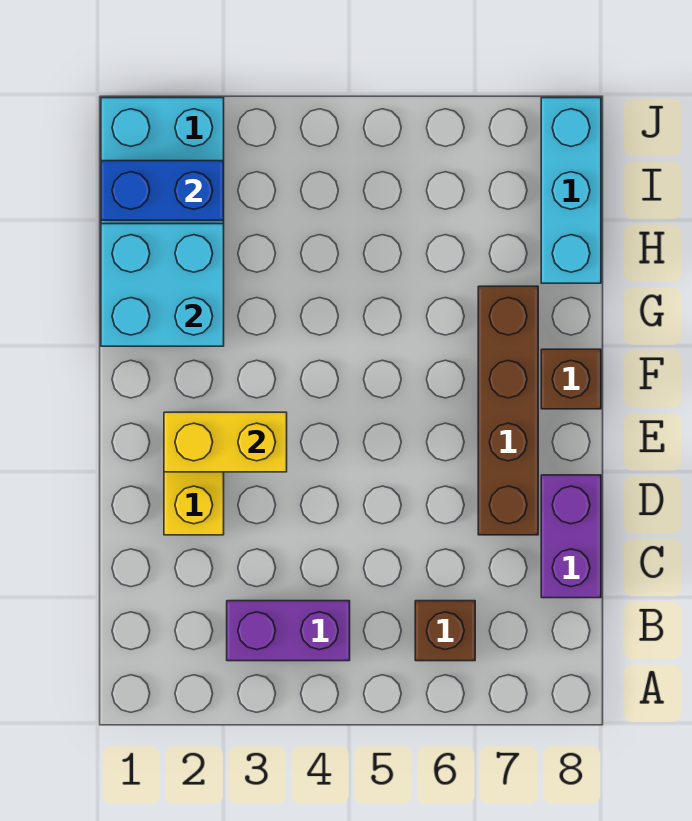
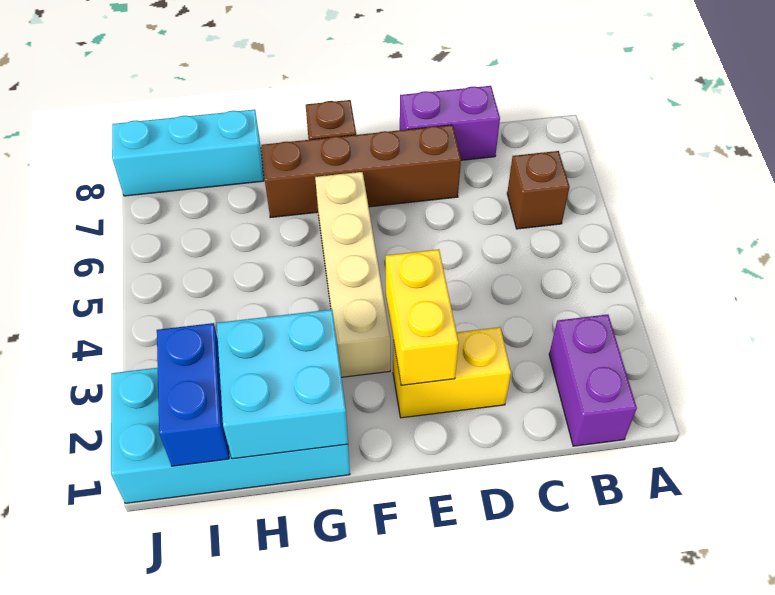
purple 1x2 brick [227,601,350,661] -> purple 1x2 brick moved to [549,314,637,446]
none -> tan 1x4 brick [315,172,390,377]

